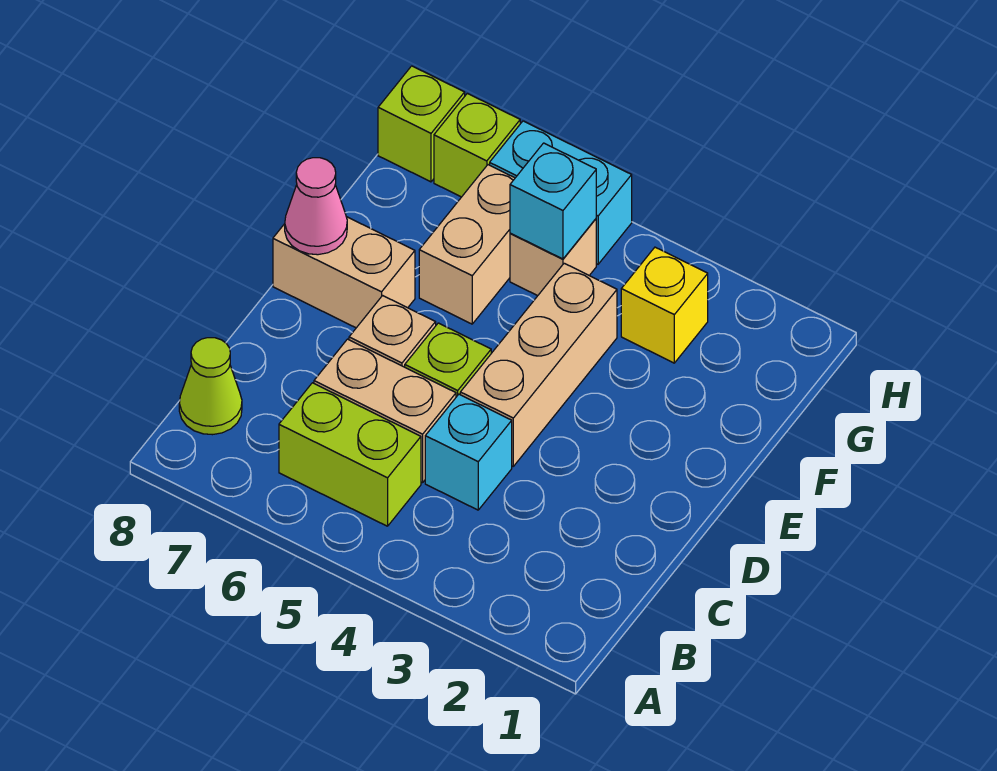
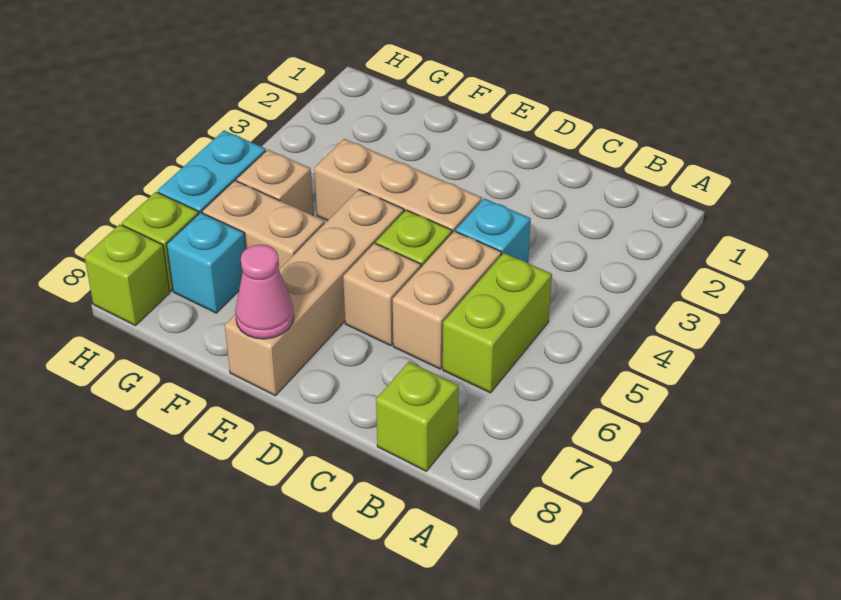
lime 1x1 cone [179,338,242,435] -> lime 1x1 brick [376,362,459,471]
tan 1x2 brick [273,217,415,328] -> tan 1x4 brick [225,190,404,396]
yellow 1x1 brick [621,247,708,363] -> none
cyan 1x1 brick [510,143,596,259] -> cyan 1x1 brick moved to [167,212,246,313]

